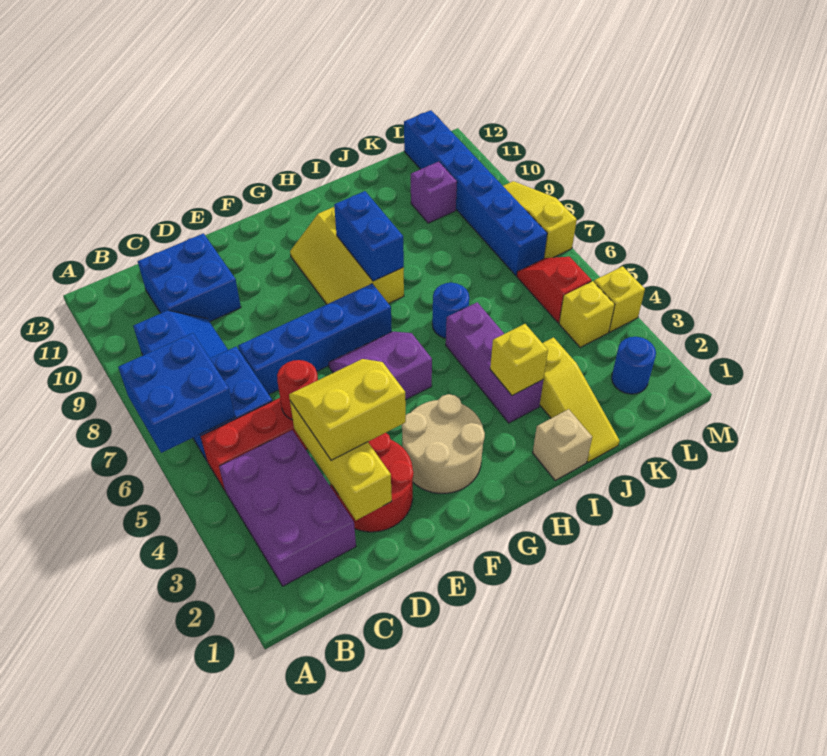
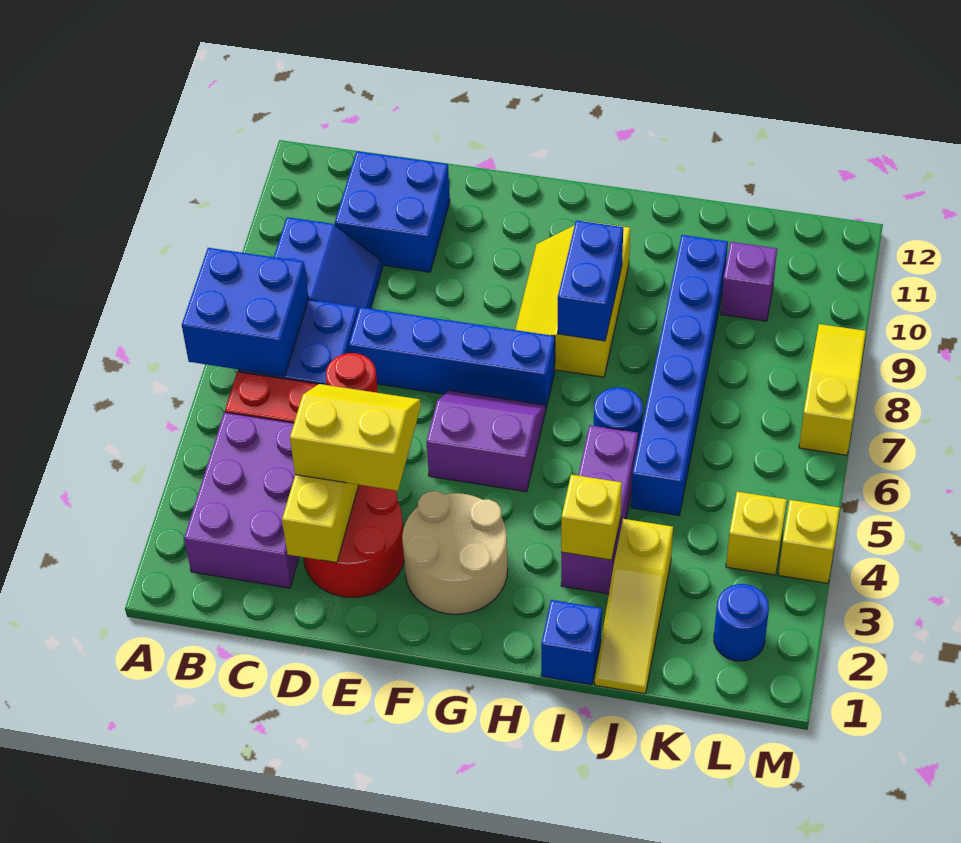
tan 1x1 brick [533,409,592,480] -> blue 1x1 brick [541,600,602,685]
red 1x2 slope [517,257,592,323] -> none
blue 1x6 brick [404,110,547,276] -> blue 1x6 brick moved to [631,235,728,515]

